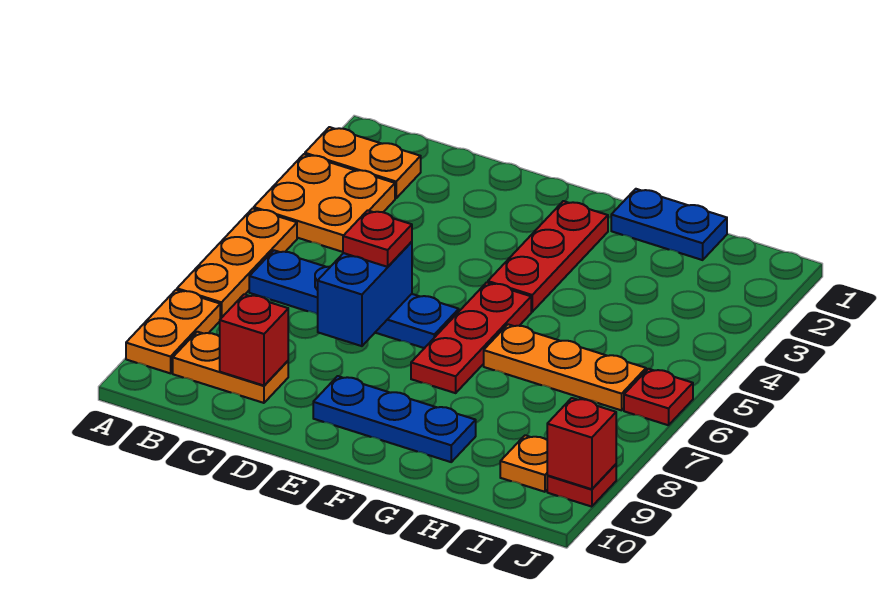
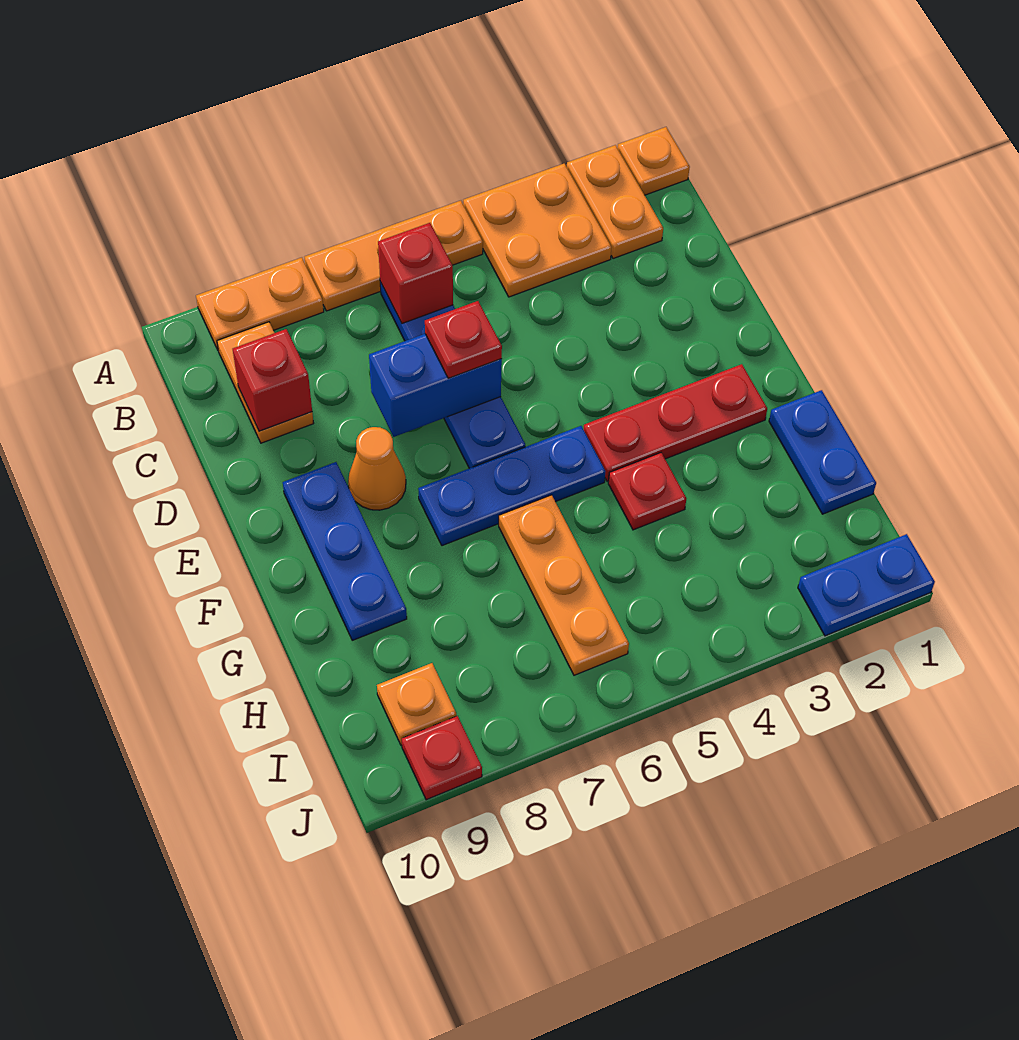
none -> orange 1x1 plate [618,127,690,195]
none -> orange 1x1 cone [348,427,406,510]
red 1x3 plate [411,282,531,393] -> blue 1x3 plate [418,426,606,546]
none -> blue 1x2 plate [798,534,935,636]
red 1x1 plate [624,369,693,425] -> red 1x1 plate moved to [608,453,686,530]
red 1x1 brick [547,398,616,489] -> red 1x1 brick moved to [378,223,453,323]

